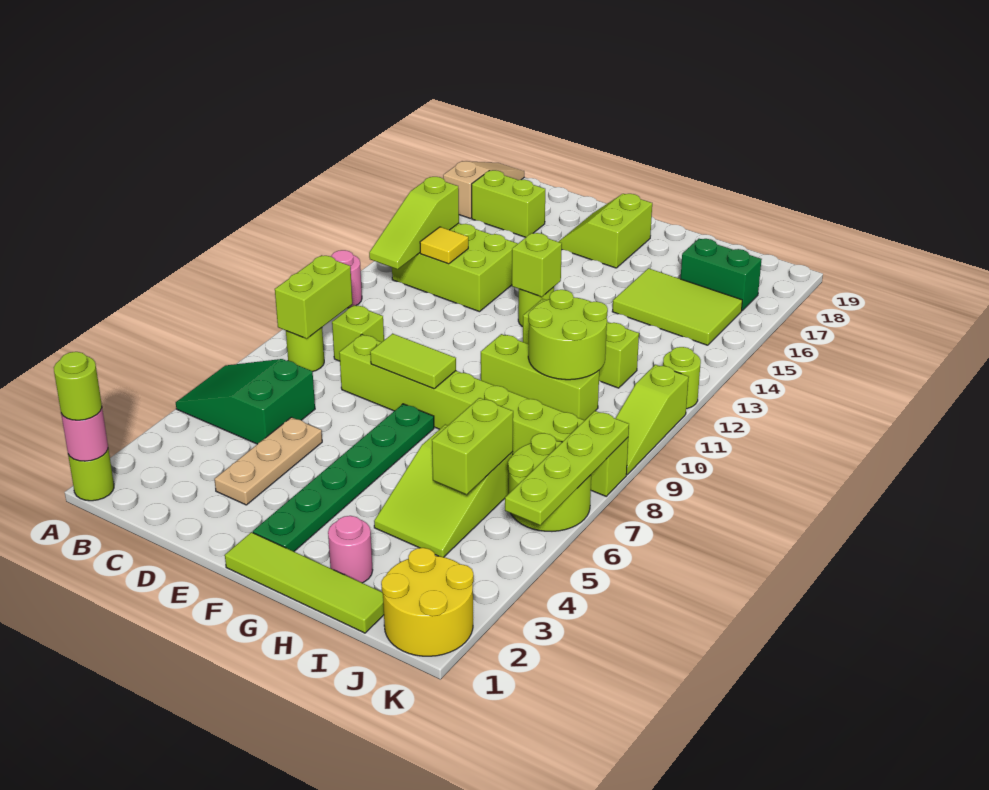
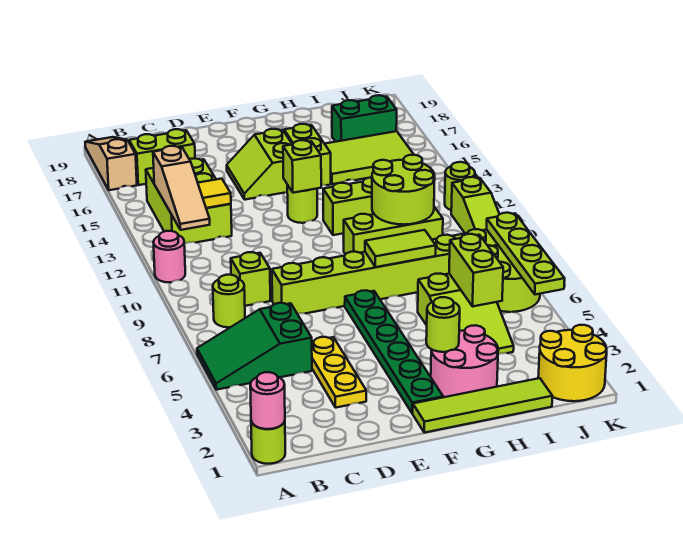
lime 1x1 round brick [54,352,102,420] -> lime 1x1 round brick moved to [426,297,460,352]
lime 1x2 brick [275,255,352,339] -> lime 1x2 brick moved to [284,124,331,185]
lime 1x3 slope [369,177,459,269] -> tan 1x3 slope [153,146,210,230]
lime 2x3 brick [392,223,518,312] -> lime 2x3 brick turned to [146,158,232,244]
tan 1x3 plate [214,417,322,505] -> yellow 1x3 plate [312,337,366,408]
lime 1x2 tile [370,334,456,389] -> lime 1x2 tile moved to [365,230,436,267]
lime 2x2 slope [559,194,652,268] -> lime 2x2 slope moved to [227,129,292,200]
pink 1x1 round brick [328,516,373,583] -> pink 2x2 round brick [431,325,498,397]

